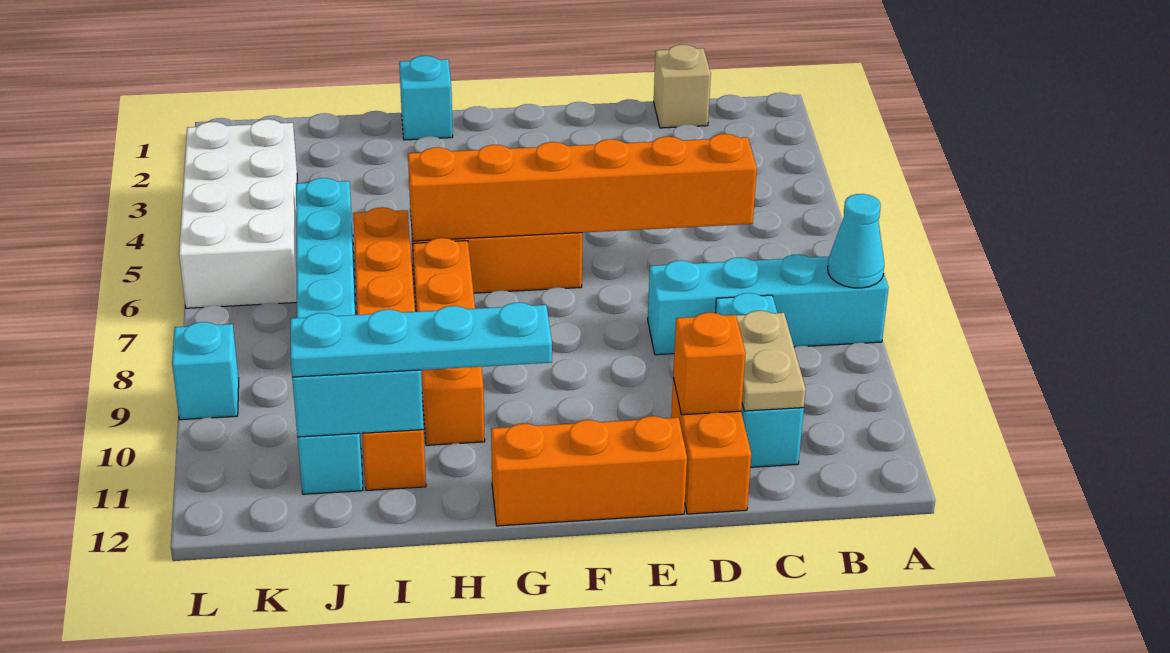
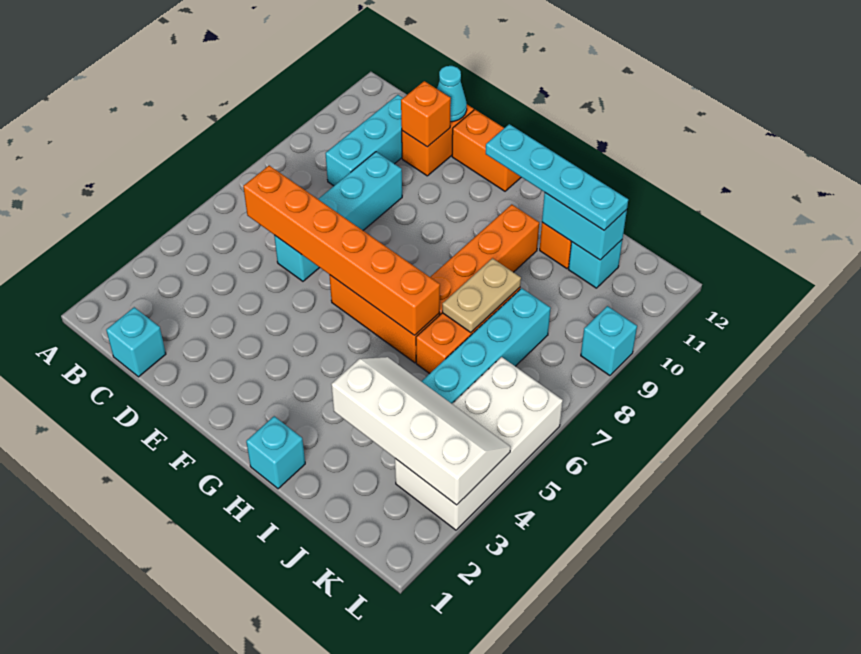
cyan 1x4 brick [648,254,889,355] -> cyan 1x4 brick turned to [274,152,402,281]
cyan 1x1 cone [828,194,884,288] -> cyan 1x1 cone moved to [437,66,467,122]
tan 1x1 brick [654,45,711,128] -> cyan 1x1 brick [106,307,166,377]
tan 1x2 plate [736,311,806,411] -> tan 1x2 plate moved to [442,258,521,332]
orange 1x3 brick [491,416,687,526] -> orange 1x2 brick [452,110,521,191]
none -> white 2x4 slope [331,357,511,505]

